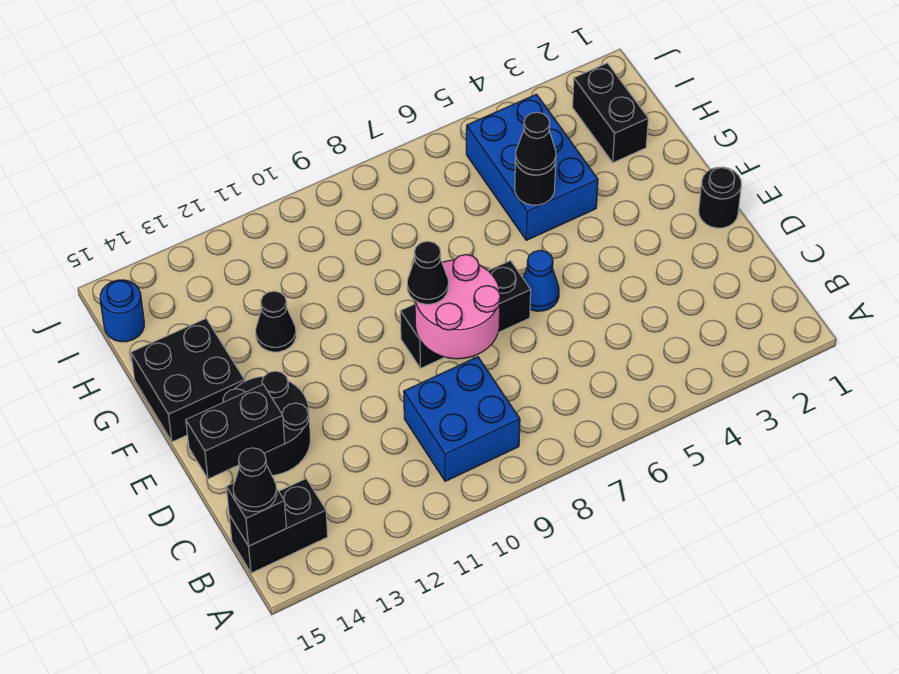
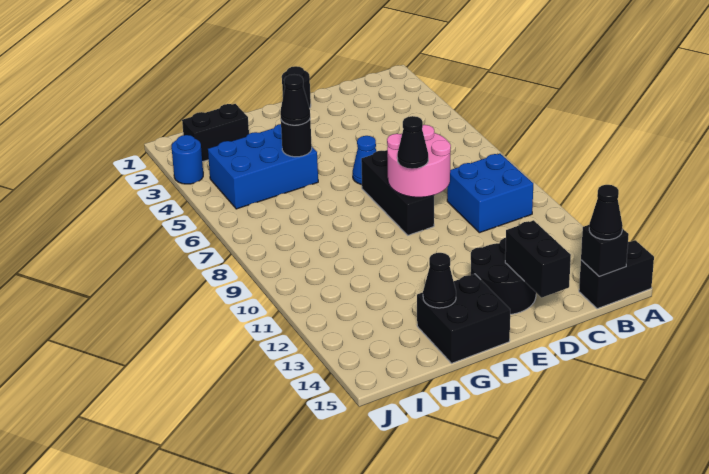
black 1x2 brick [229,479,328,573] -> black 1x2 brick turned to [579,240,654,309]
black 1x1 cone [256,291,296,352] -> black 1x1 cone moved to [423,253,456,308]
blue 1x1 round brick [100,280,144,342] -> blue 1x1 round brick moved to [172,135,203,184]

